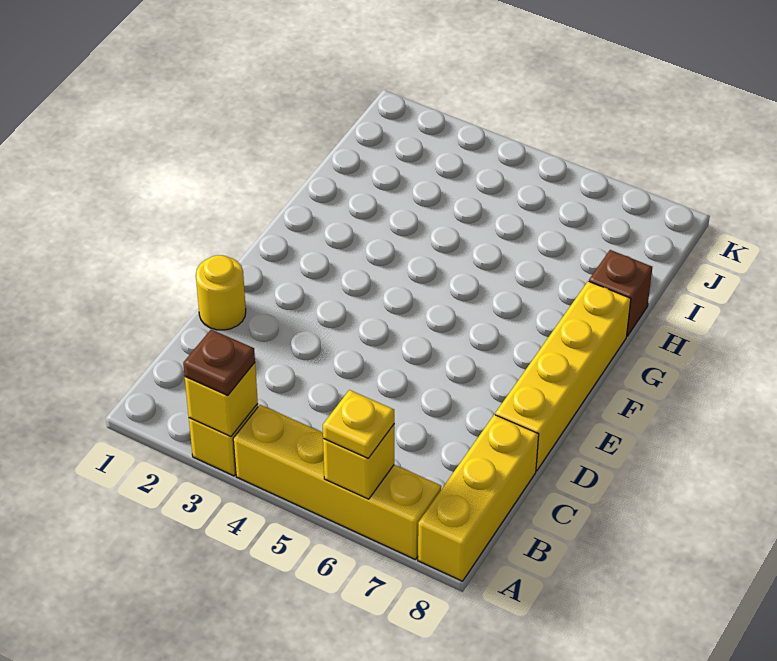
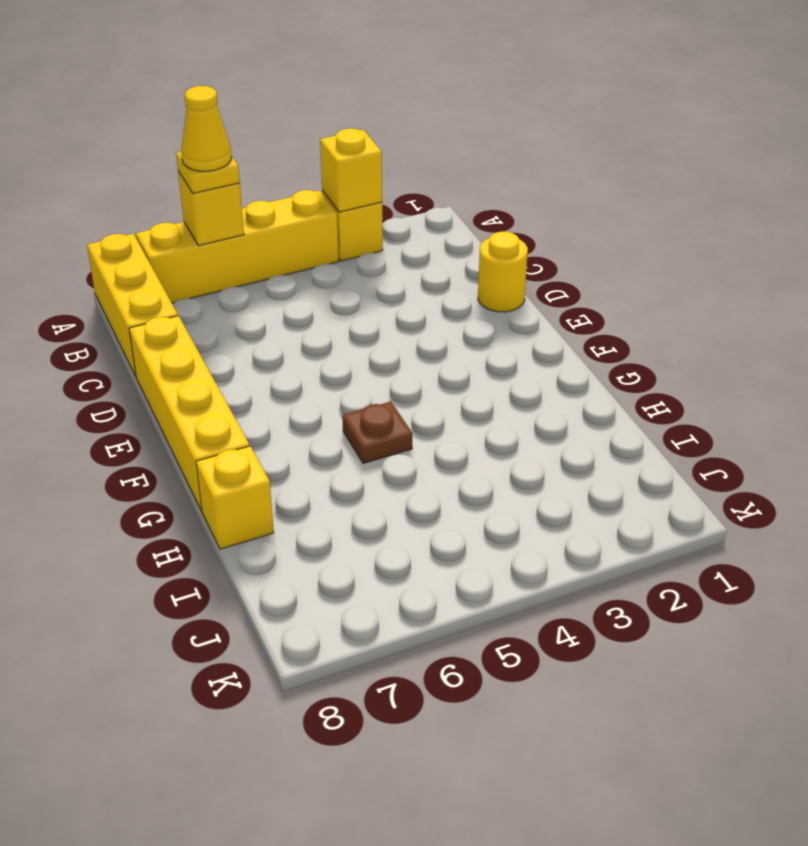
brown 1x1 plate [183,329,255,395] -> brown 1x1 plate moved to [342,401,412,463]
none -> yellow 1x1 cone [181,86,232,171]
brown 1x1 brick [589,250,652,336] -> yellow 1x1 brick [196,446,274,549]

